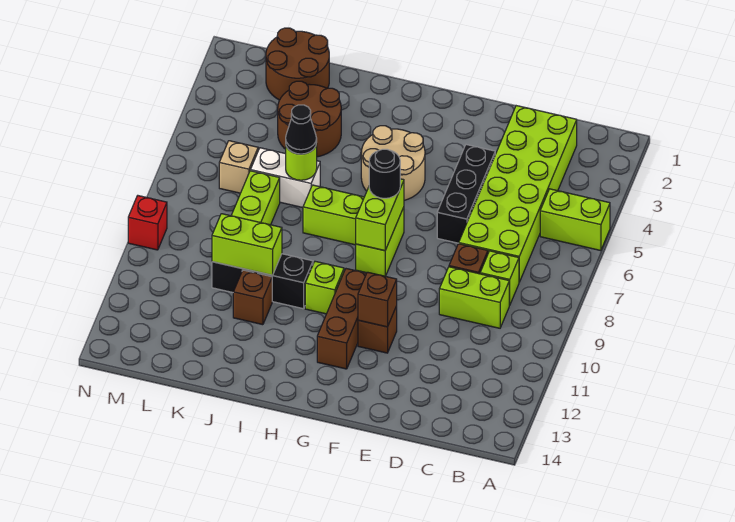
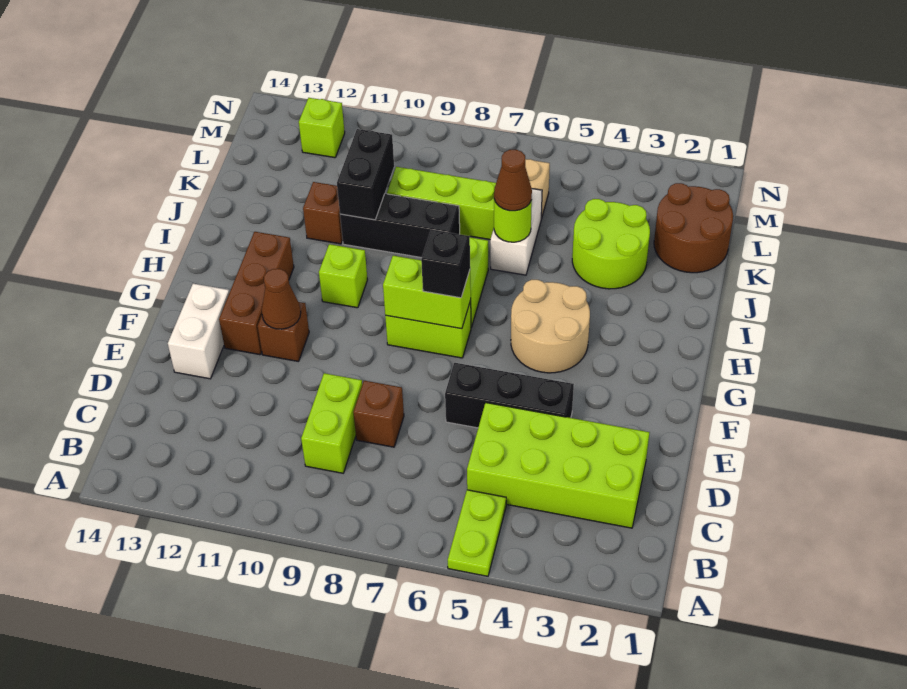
lime 1x2 brick [540,189,610,251] -> lime 1x2 plate [448,490,506,576]
lime 2x6 brick [459,106,577,282] -> lime 2x4 brick [467,403,650,528]
lime 1x1 brick [480,251,519,305] -> lime 1x1 brick moved to [299,98,345,158]
none -> white 1x2 brick [168,284,229,379]
brown 1x1 brick [358,272,397,327] -> brown 1x1 cone [262,269,301,329]
black 1x1 round brick [369,149,400,198] -> black 1x1 brick [421,230,470,298]
brown 1x3 brick [317,269,367,369] -> brown 1x3 brick turned to [219,232,294,355]
black 1x3 brick [212,254,313,309] -> black 1x3 brick turned to [340,194,460,258]
brown 2x2 round brick [278,81,341,157] -> lime 2x2 round brick [572,199,650,289]
black 1x1 cone [286,105,317,154] -> brown 1x1 cone [494,150,532,211]
lime 1x2 brick [212,214,282,275] -> black 1x2 brick [337,129,394,220]
red 1x1 brick [128,196,167,250] -> none

